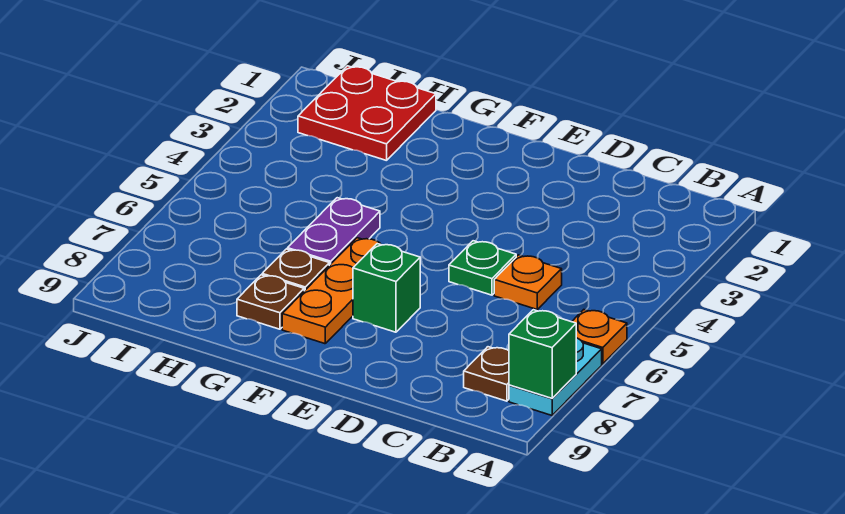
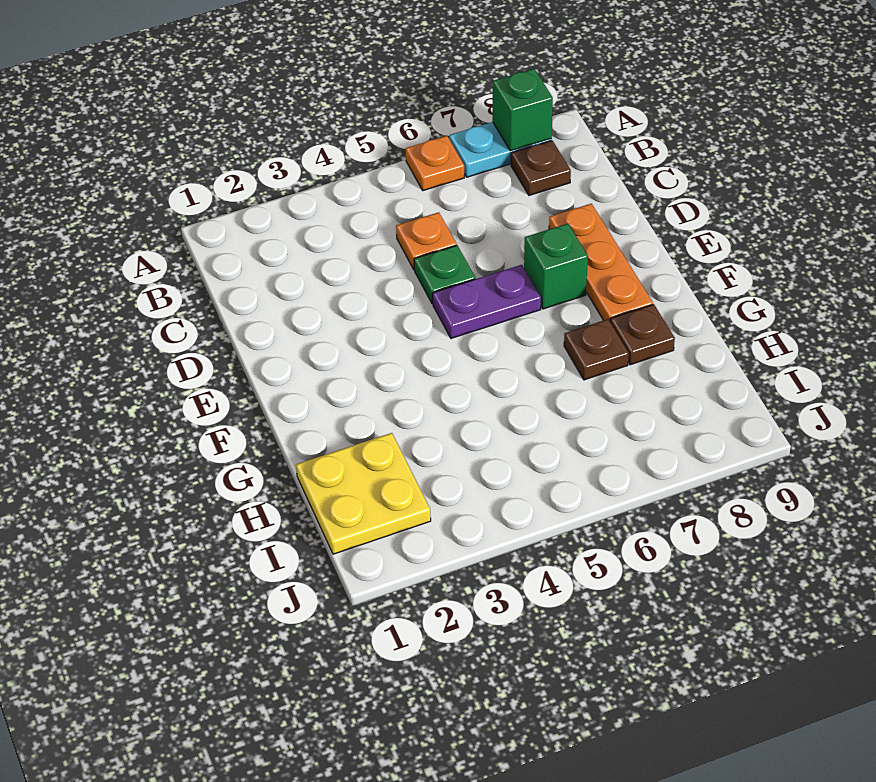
orange 1x3 plate [282,238,381,344] -> orange 1x3 plate turned to [549,204,653,321]
purple 1x2 plate [288,198,380,266] -> purple 1x2 plate moved to [433,265,541,338]
red 2x2 plate [298,66,436,161] -> yellow 2x2 plate [296,433,431,554]

